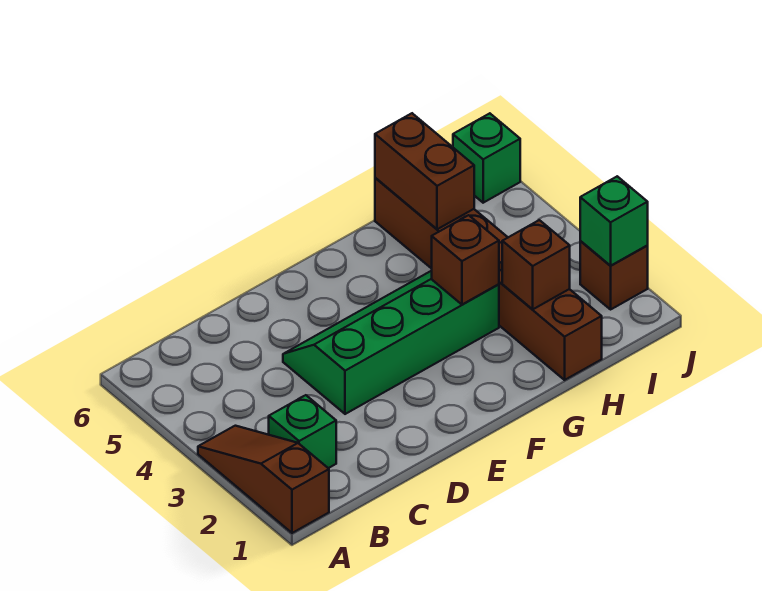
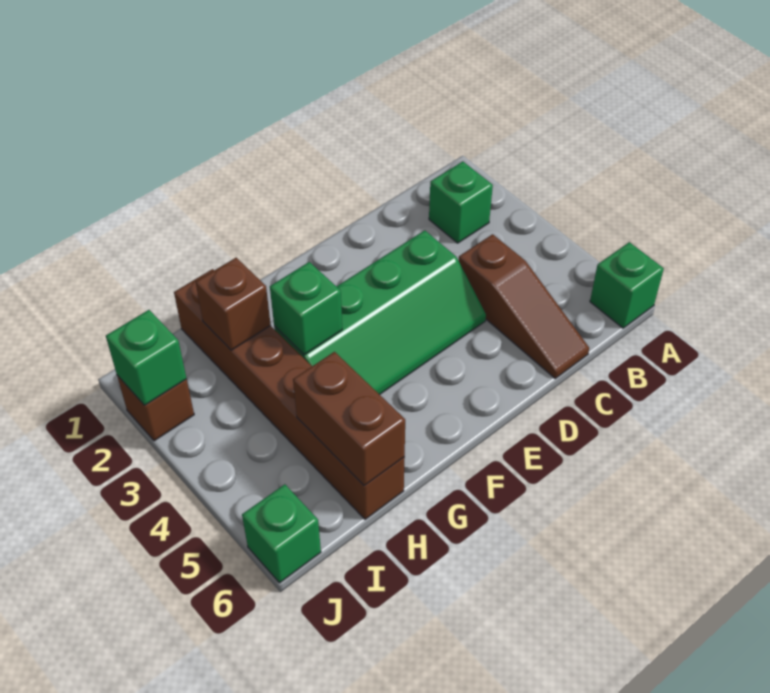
brown 1x3 slope [198,426,329,533] -> brown 1x3 slope moved to [459,234,589,378]
none -> green 1x1 brick [590,242,664,328]
brown 1x1 brick [432,215,499,304] -> green 1x1 brick [270,262,342,355]

